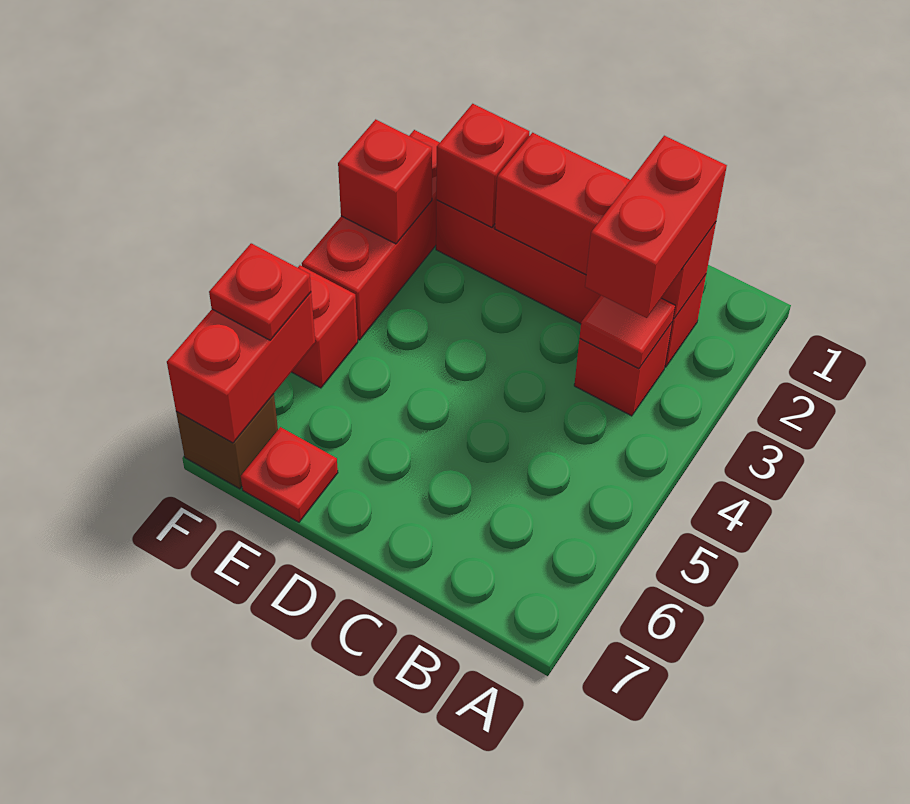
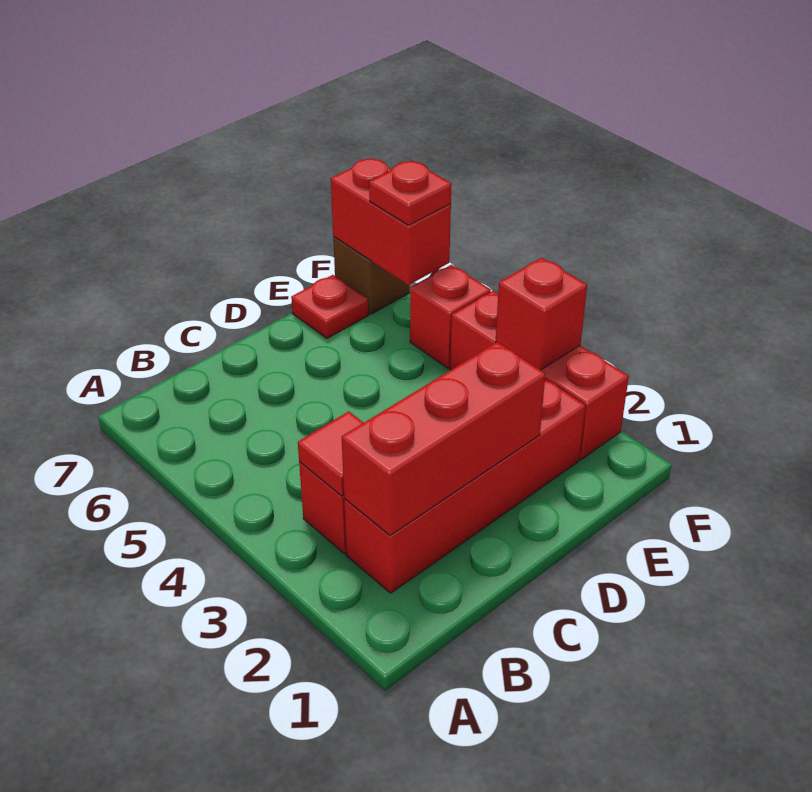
red 1x2 brick [585,136,727,318] -> none
red 1x1 brick [436,104,529,227] -> none

